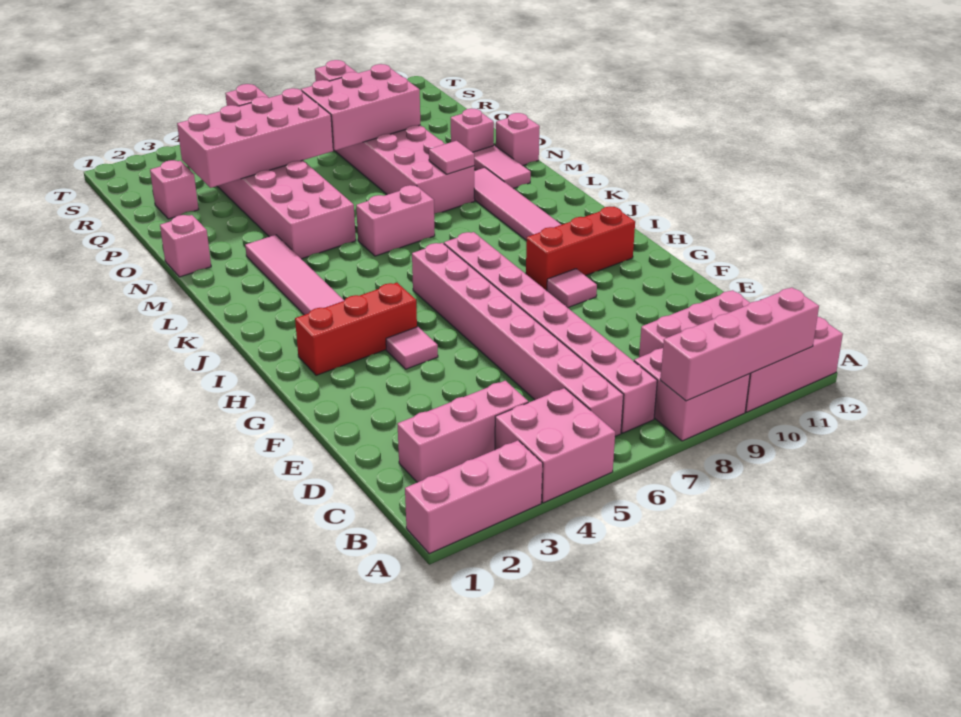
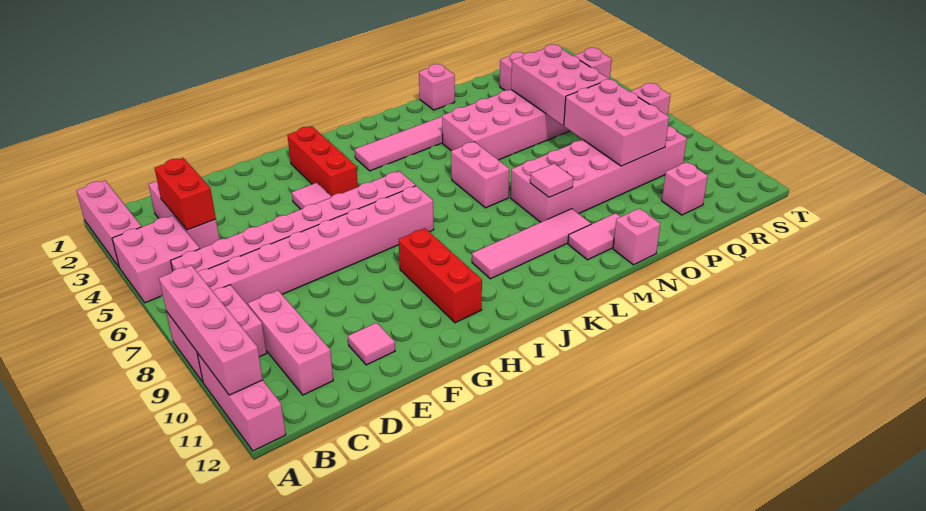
none -> red 1x2 brick [155,158,216,230]
pink 1x1 tile [547,269,597,308] -> pink 1x1 tile moved to [348,323,395,365]
pink 1x1 brick [451,108,494,152] -> pink 1x1 brick moved to [662,162,708,215]
pink 2x4 brick [177,88,333,188] -> pink 2x3 brick [511,44,609,126]

